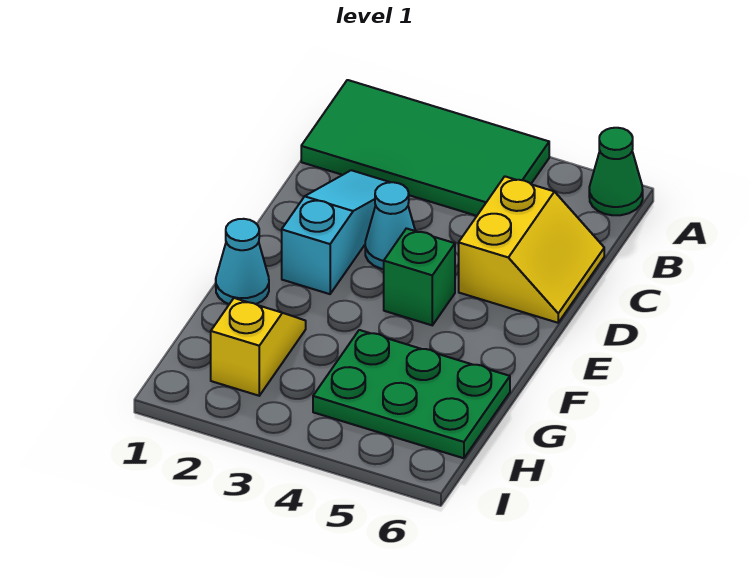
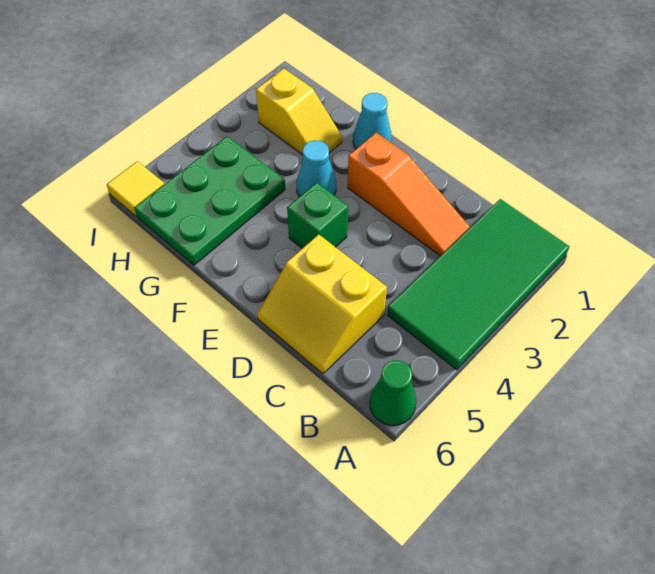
cyan 1x3 slope [282,170,390,294] -> orange 1x3 slope [348,133,470,256]
cyan 1x1 cone [365,182,415,269] -> cyan 1x1 cone moved to [297,140,336,197]
none -> yellow 1x1 tile [107,161,164,216]

